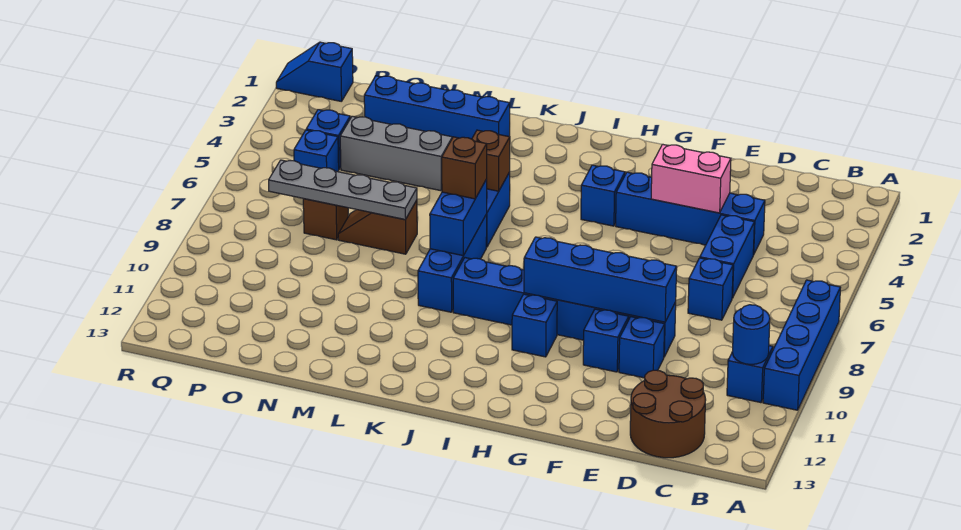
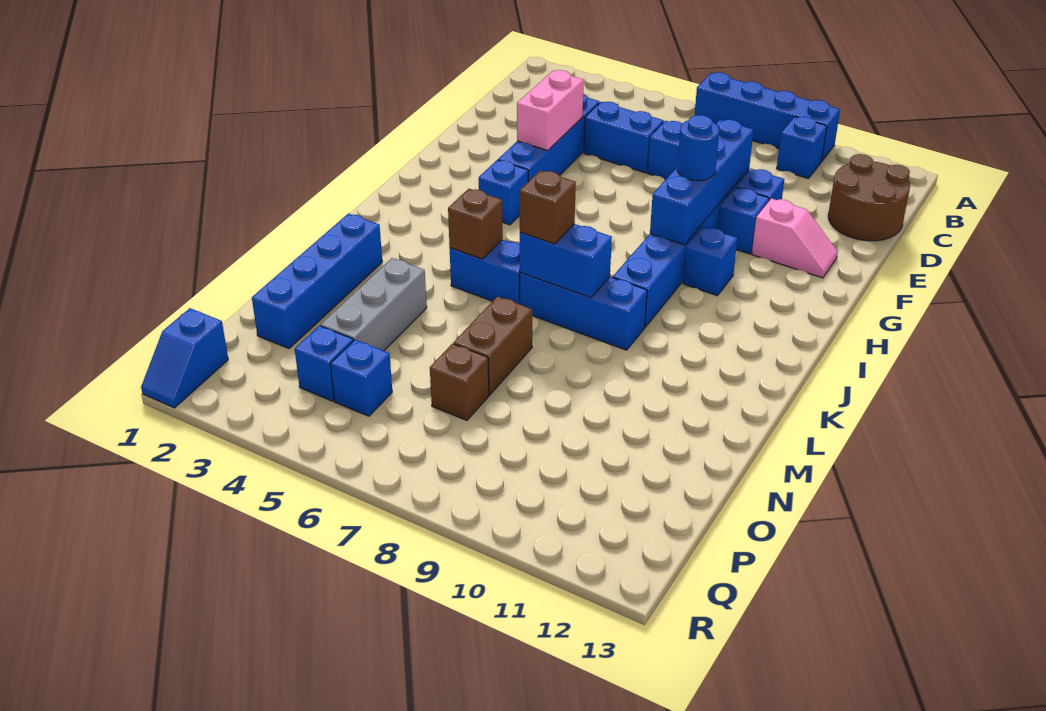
blue 1x1 round brick [733,305,770,364] -> blue 1x1 round brick moved to [677,115,719,181]
none -> pink 1x2 slope [752,198,838,278]
brown 1x2 slope [338,200,417,254] -> brown 1x2 brick [454,296,532,395]
grey 1x4 plate [269,160,417,220] -> none

